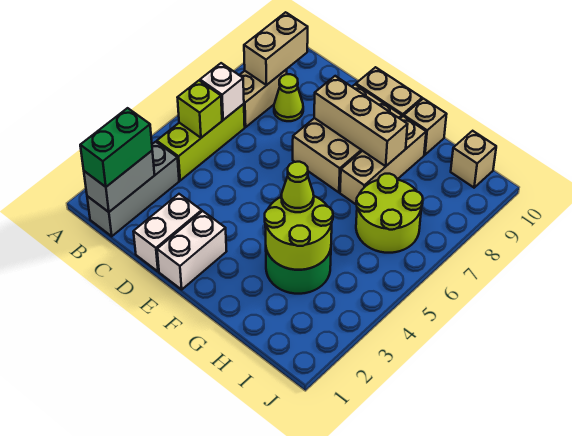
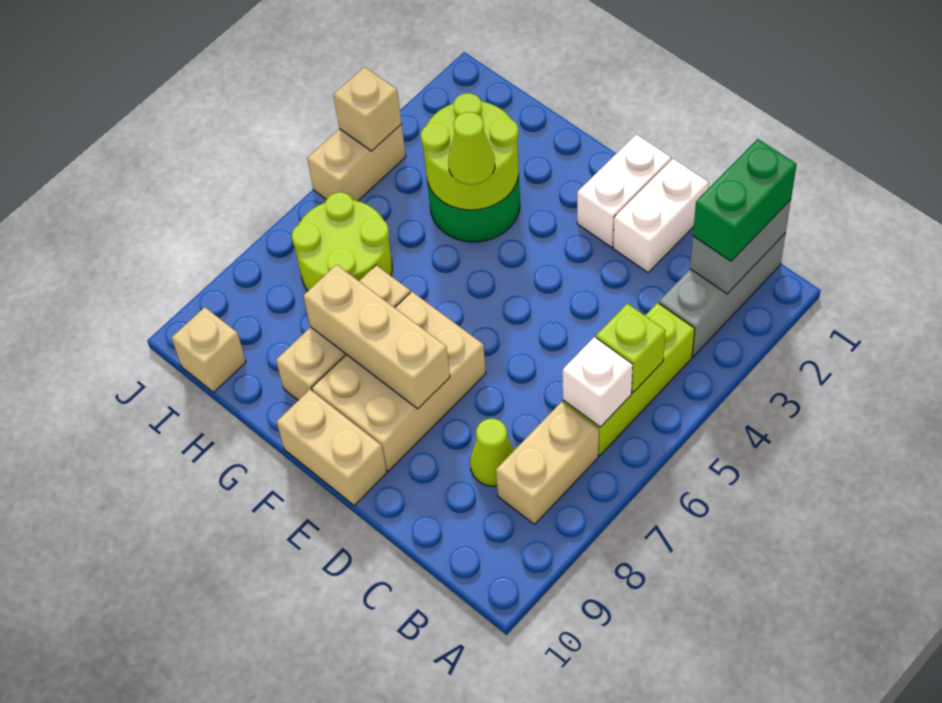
tan 1x2 brick [244,12,308,85] -> tan 1x2 brick moved to [307,124,406,201]
tan 1x1 brick [404,99,447,155] -> tan 1x1 brick moved to [333,67,402,151]

